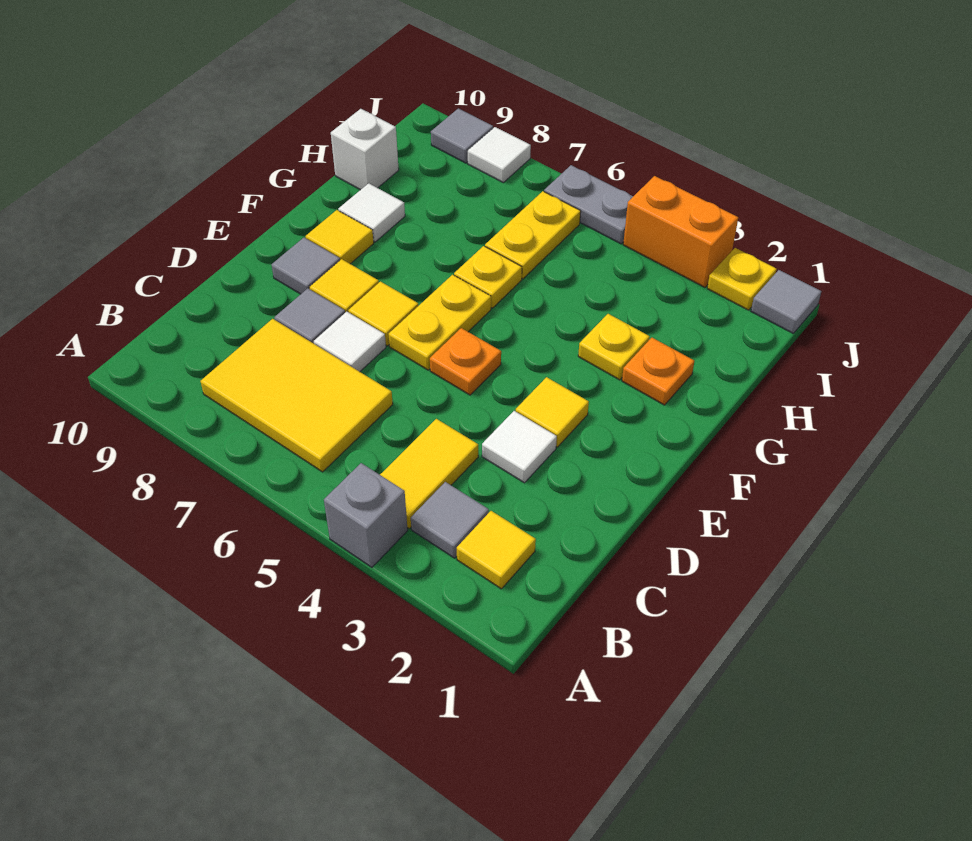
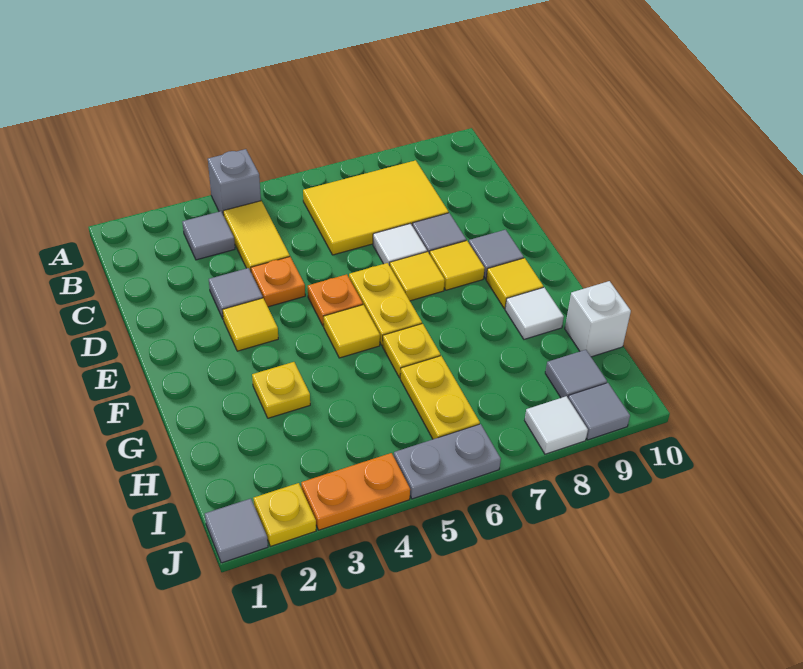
yellow 1x1 tile [457,511,536,589] -> yellow 1x1 tile moved to [324,305,380,358]
white 1x1 tile [482,411,557,483] -> grey 1x1 tile [209,268,263,318]
orange 1x1 plate [622,338,694,405] -> orange 1x1 plate moved to [251,257,305,307]
none -> grey 1x1 tile [545,350,607,398]
orange 1x2 brick [623,176,738,287] -> orange 1x2 plate [301,453,410,530]

